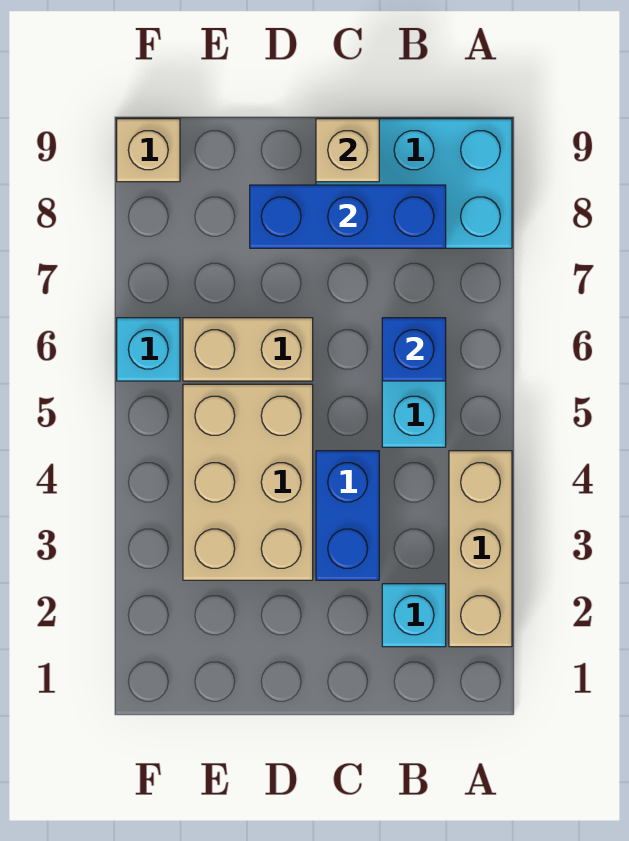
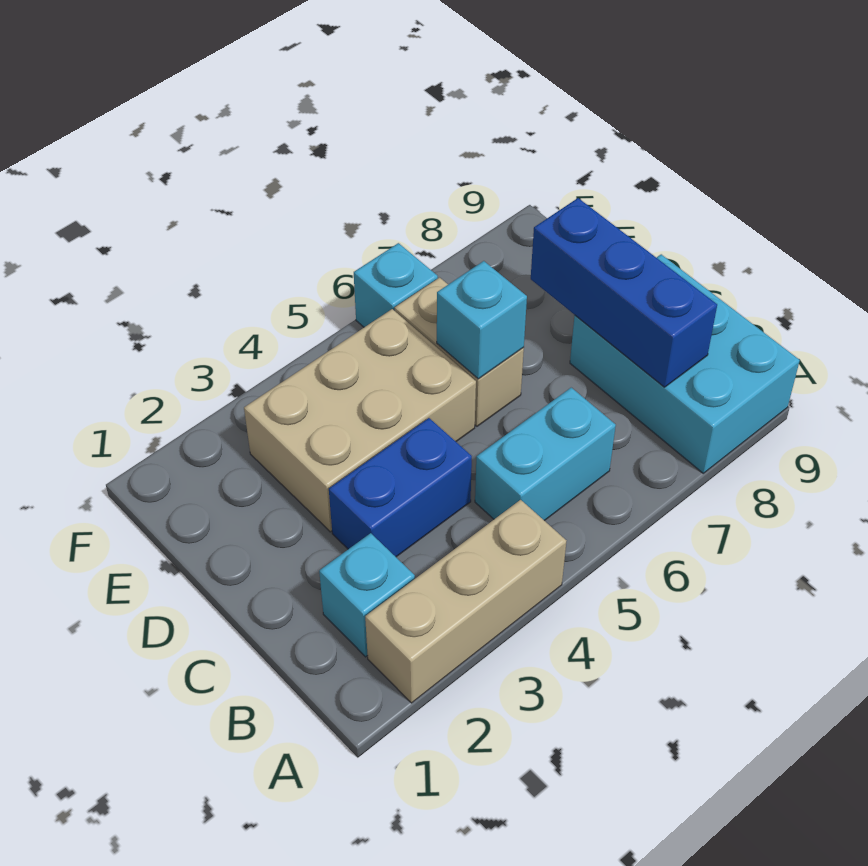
blue 1x1 brick [382,318,446,381] -> none
tan 1x1 brick [316,119,379,182] -> none
none -> cyan 1x1 brick [437,261,527,379]
tan 1x1 brick [117,119,180,182] -> none

